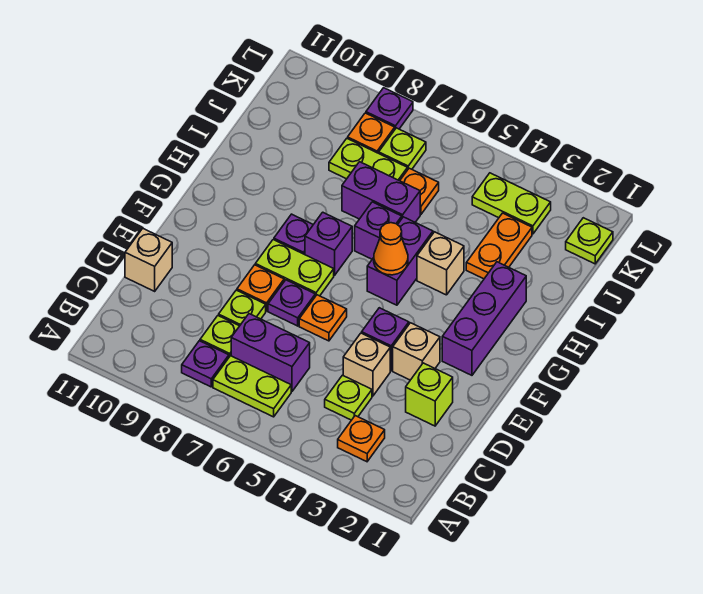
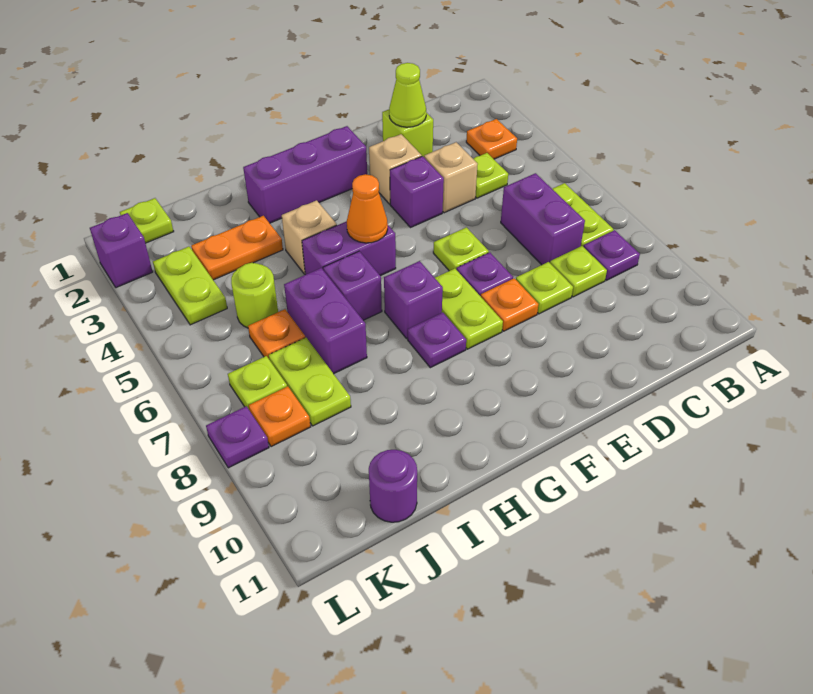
none -> lime 1x1 cone [389,63,426,127]
tan 1x1 brick [125,229,172,291] -> none
orange 1x1 plate [299,295,347,341] -> lime 1x1 plate [433,227,489,271]
none -> lime 1x1 round brick [231,263,278,328]
none -> purple 1x1 round brick [369,450,417,522]
none -> purple 1x1 brick [90,213,153,288]

